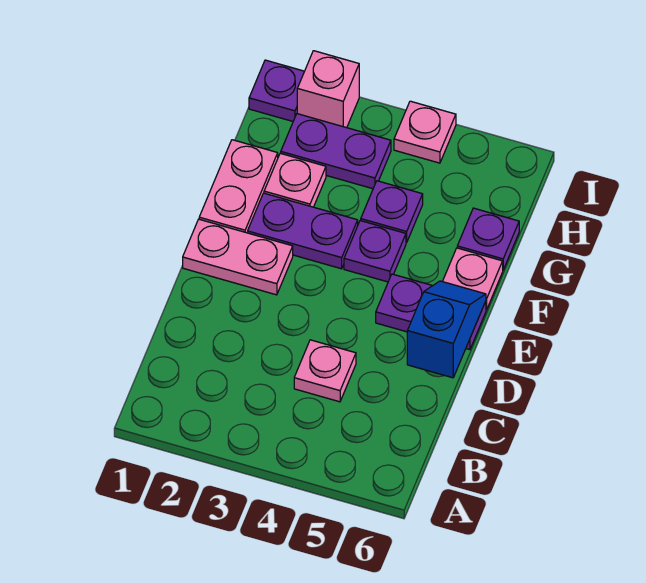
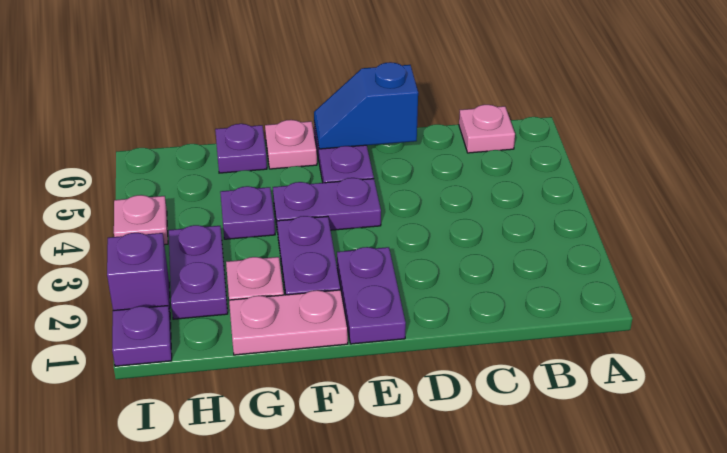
pink 1x1 plate [294,340,356,402] -> pink 1x1 plate moved to [459,105,515,153]
pink 1x2 plate [183,219,293,295] -> purple 1x2 plate [337,247,406,344]
purple 1x1 plate [344,221,406,282] -> purple 1x2 plate [273,178,381,232]
pink 1x1 brick [297,51,359,128] -> purple 1x1 brick [107,233,170,314]

